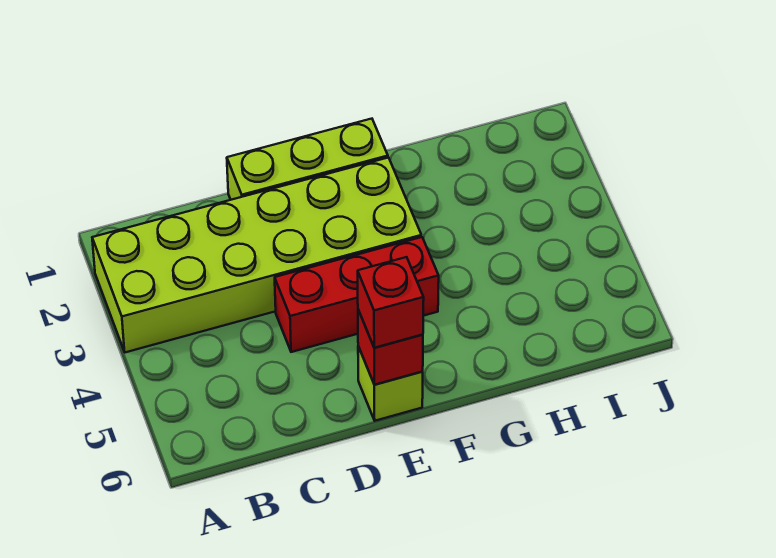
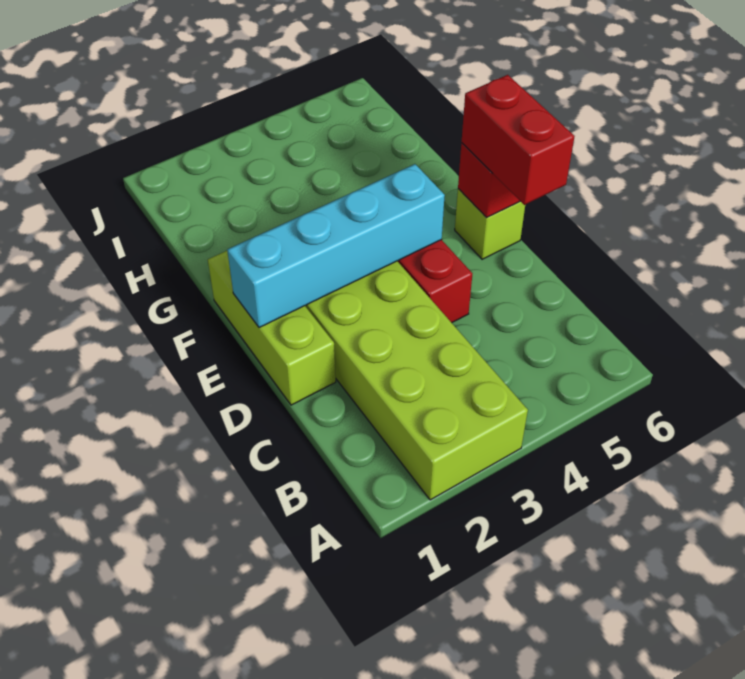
none -> cyan 1x4 brick [227,164,445,328]
red 1x1 brick [358,257,424,348] -> red 1x2 brick [462,75,575,205]

